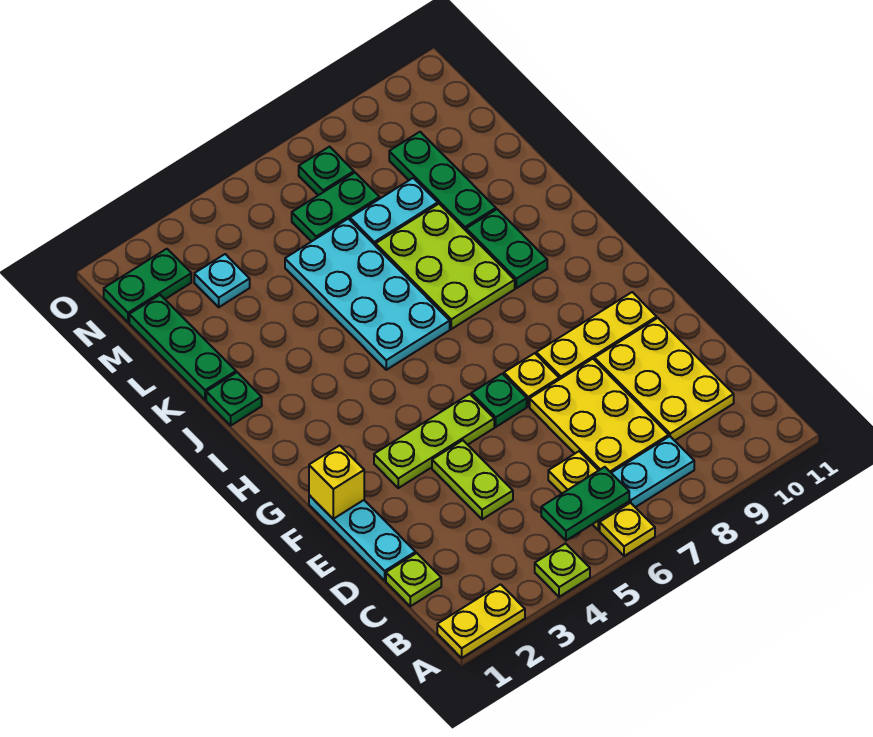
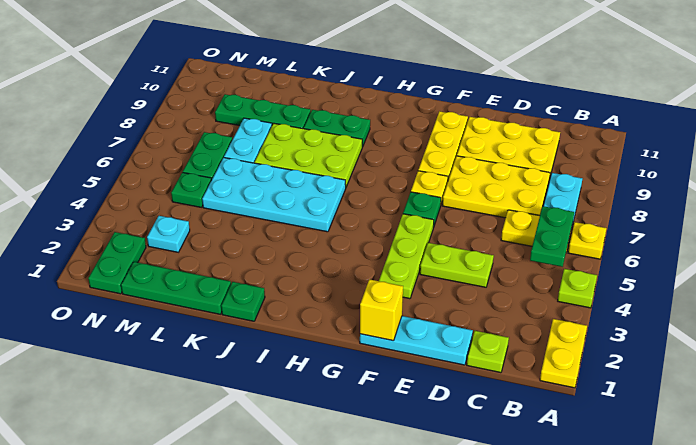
green 1x1 plate [299,147,354,195] -> green 1x1 plate moved to [171,172,211,207]

